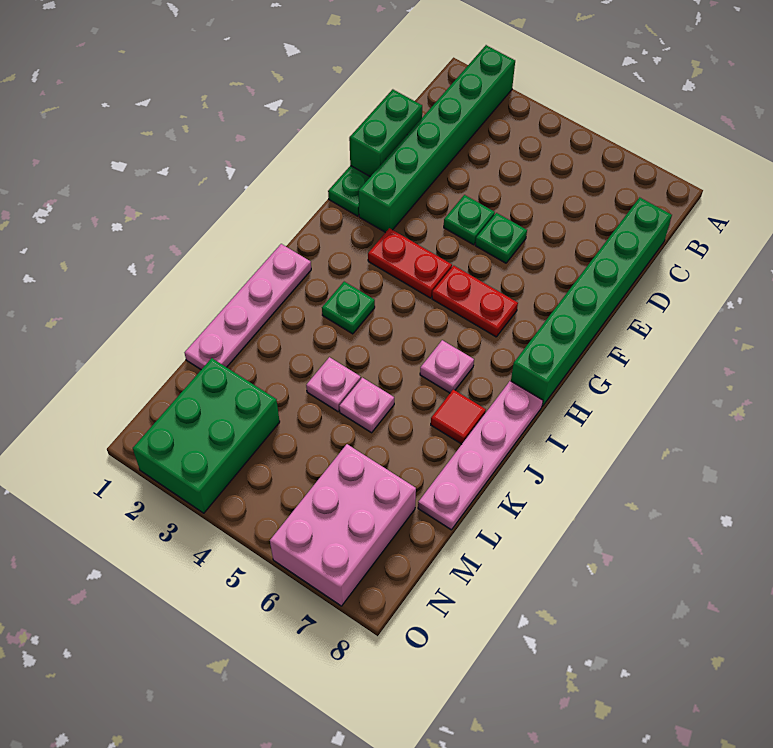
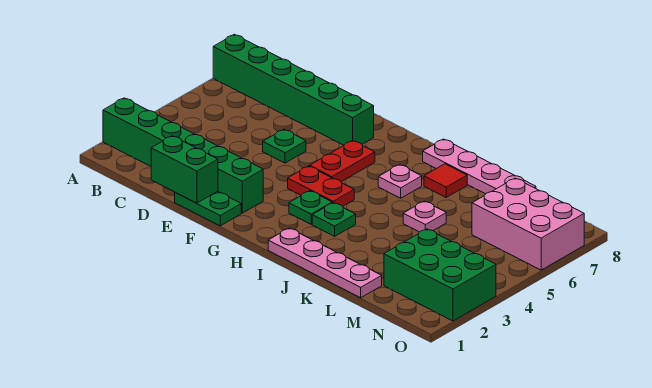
green 1x6 brick [511,197,672,406] -> green 1x6 brick moved to [213,34,374,145]
green 1x1 plate [444,195,495,245] -> green 1x1 plate moved to [289,191,332,224]
red 1x2 plate [368,228,452,298] -> red 1x2 plate turned to [288,166,354,207]
pink 1x1 plate [306,357,361,412] -> none

